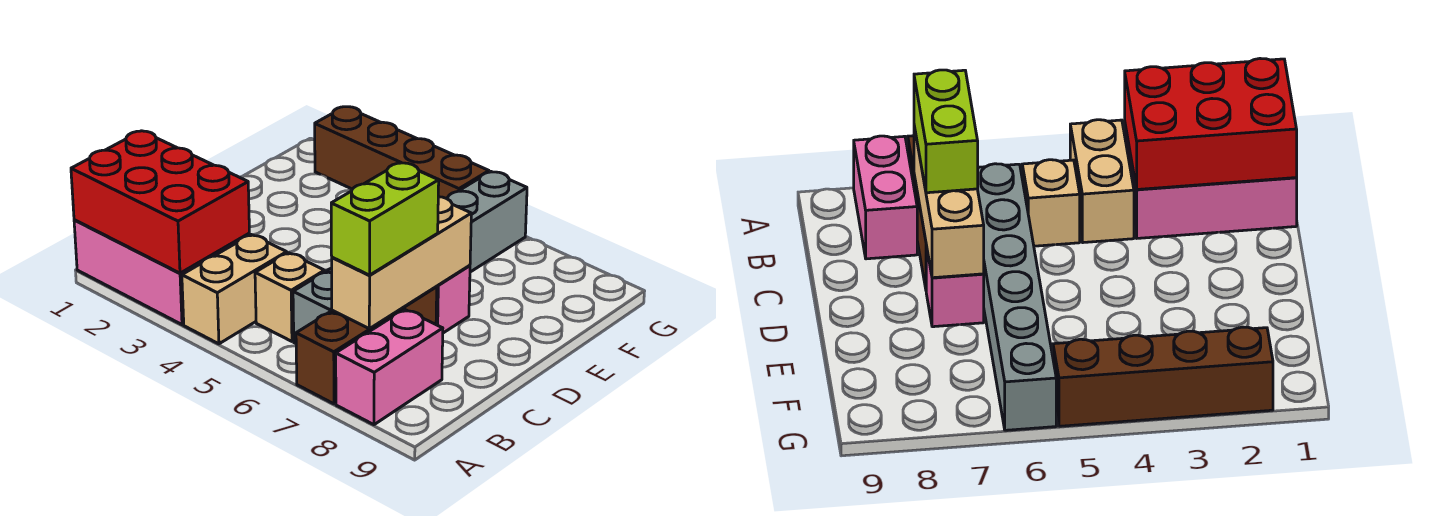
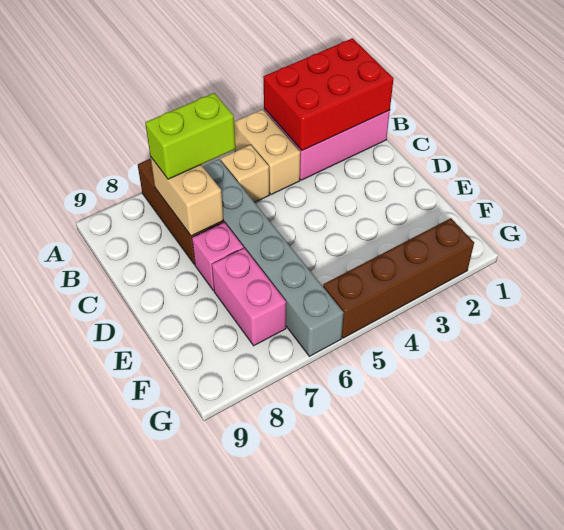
pink 1x2 brick [336,309,443,425] -> pink 1x2 brick moved to [212,248,286,346]
tan 1x3 brick [332,197,471,329] -> tan 1x2 brick [150,157,223,236]
lime 1x2 brick [331,163,439,275] -> lime 1x2 brick turned to [145,93,235,179]

